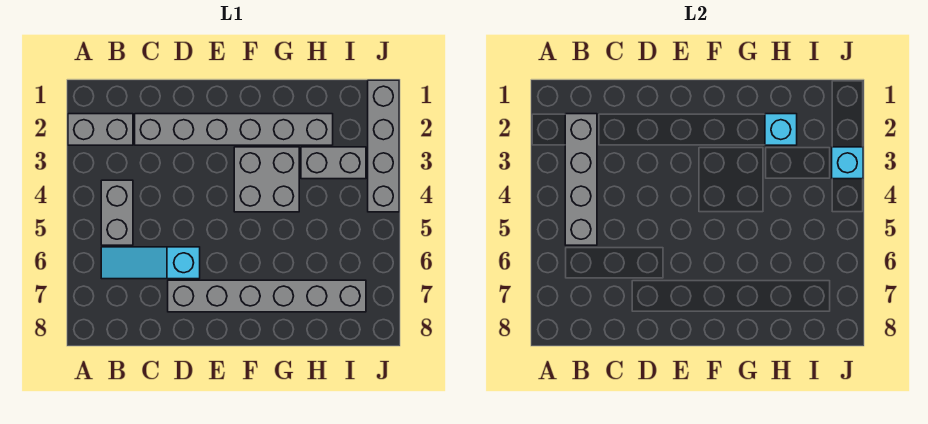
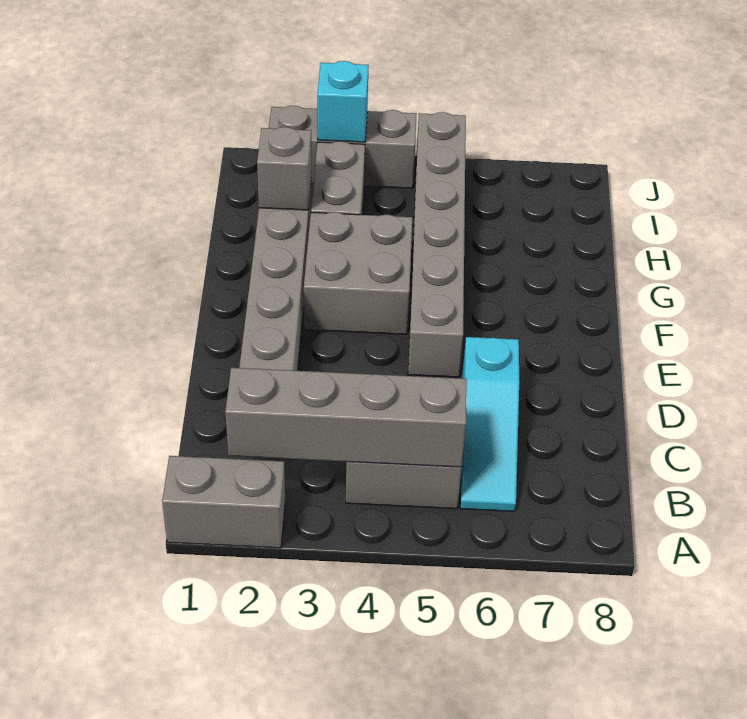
grey 1x2 brick [68,114,133,145] -> grey 1x2 brick turned to [162,456,285,548]
grey 1x6 brick [168,280,366,312] -> grey 1x6 brick moved to [408,112,466,377]
cyan 1x1 brick [765,114,797,145] -> grey 1x1 brick [257,127,312,210]
grey 1x4 brick [368,80,399,212] -> grey 1x3 brick [269,106,416,188]

